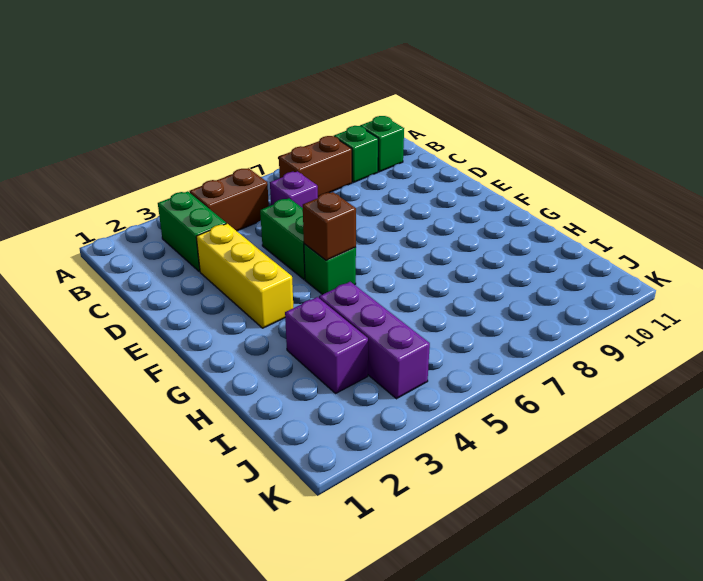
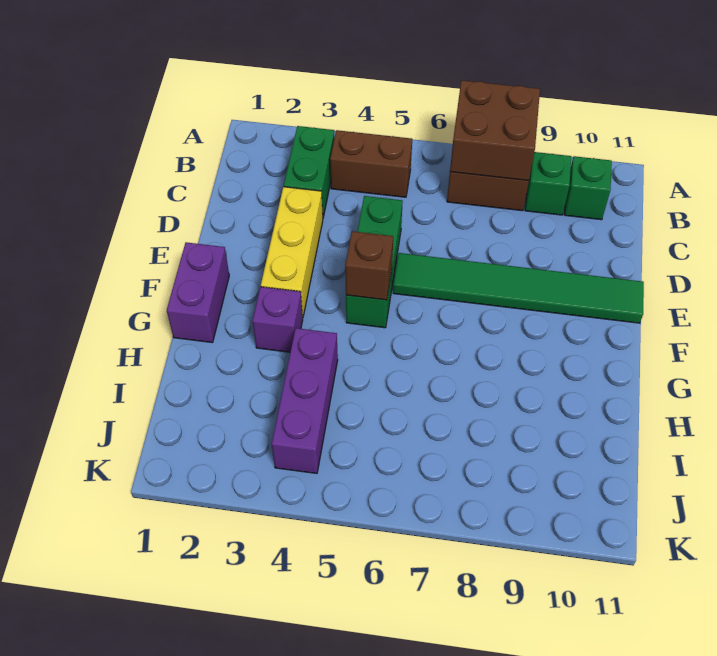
none -> brown 2x2 brick [450,80,540,181]
purple 1x1 brick [270,171,318,208] -> purple 1x1 brick moved to [252,287,303,352]
none -> green 1x6 tile [393,253,644,323]
purple 1x2 brick [285,297,368,393] -> purple 1x2 brick moved to [167,242,229,343]

